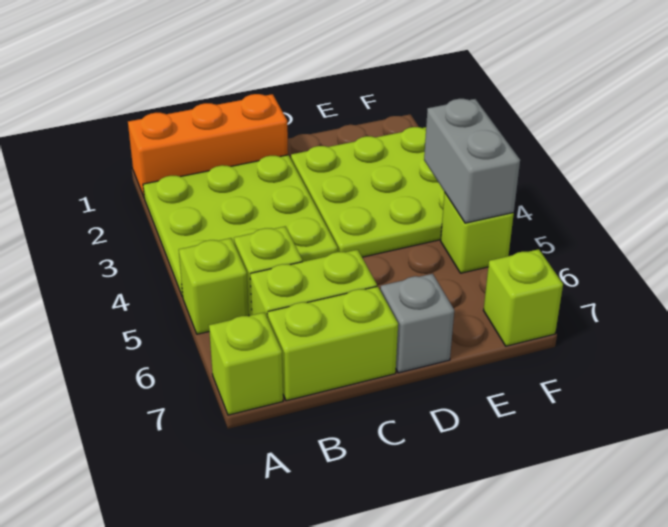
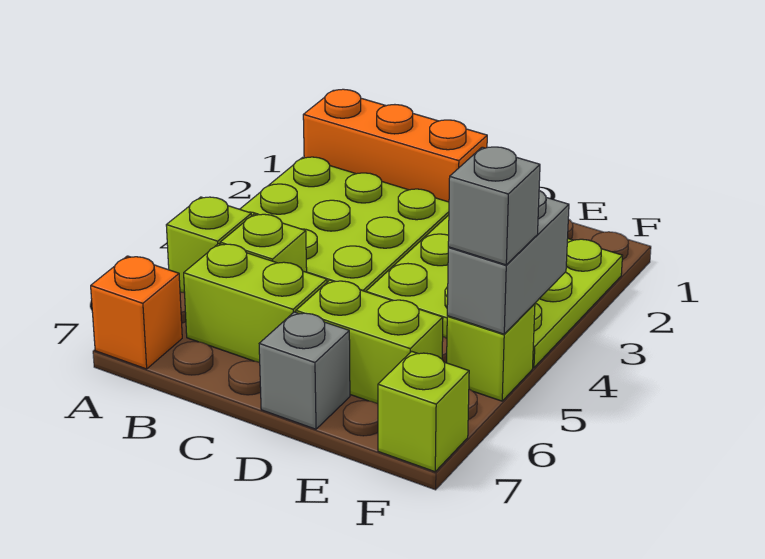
lime 1x1 brick [209,312,283,415] -> orange 1x1 brick [91,256,182,369]
lime 1x2 brick [267,286,398,401] -> lime 1x2 brick moved to [296,280,443,404]
none -> grey 1x1 brick [448,147,540,265]

